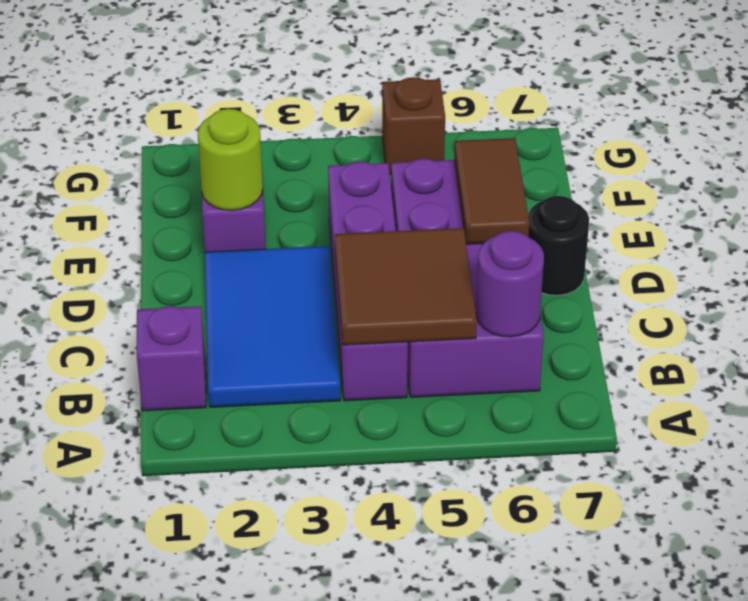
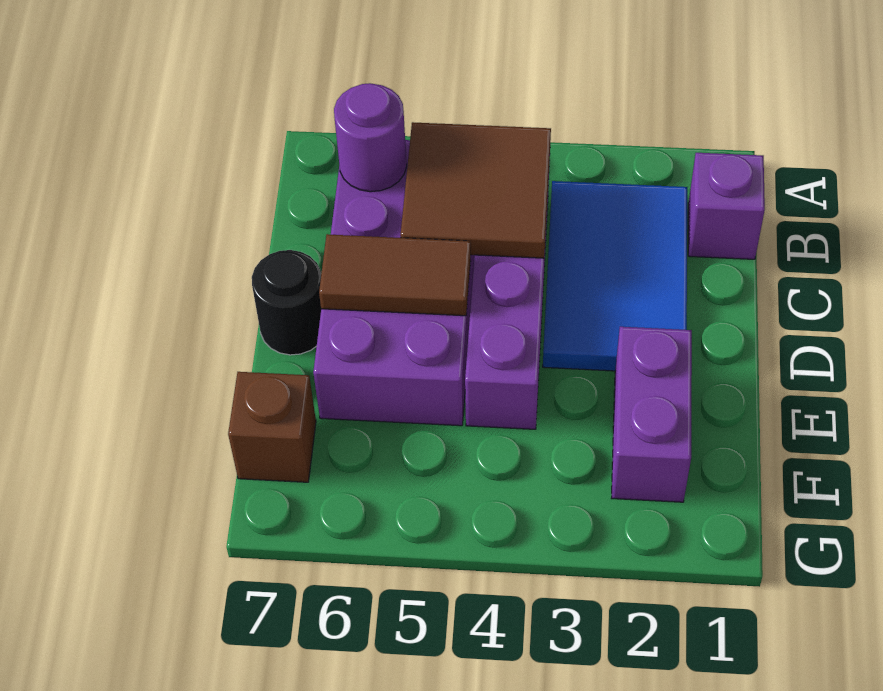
brown 1x2 tile [454,138,529,244] -> brown 1x2 tile turned to [319,234,471,316]
lime 1x1 round brick [198,109,263,210] -> none
brown 1x1 brick [382,77,445,174] -> brown 1x1 brick moved to [228,372,316,482]

